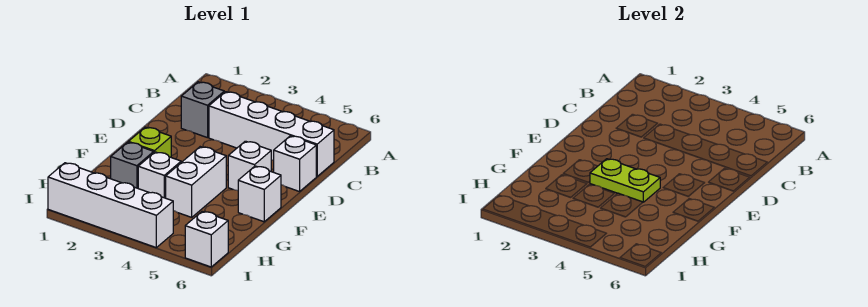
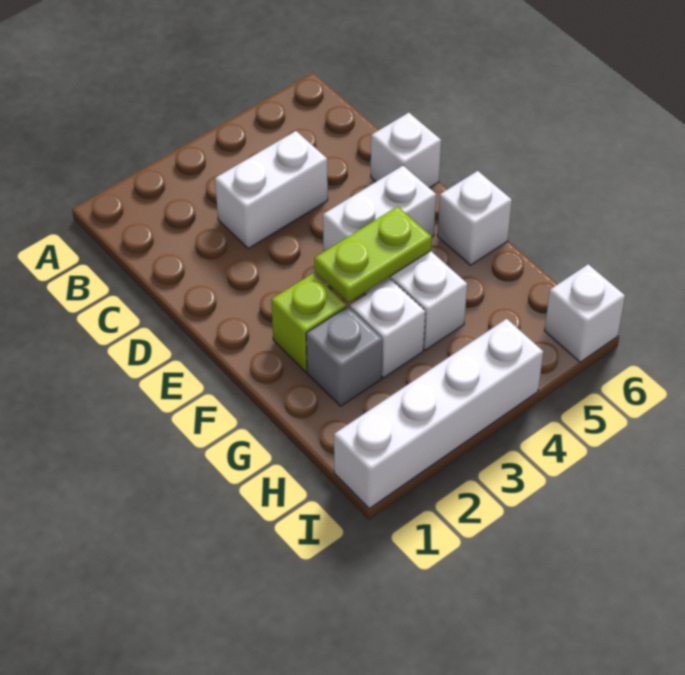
grey 1x1 brick [181,82,224,138] -> none
white 1x4 brick [209,92,334,176] -> white 1x2 brick [215,131,328,249]
white 1x1 brick [228,141,271,190] -> white 1x2 brick [323,166,436,251]

